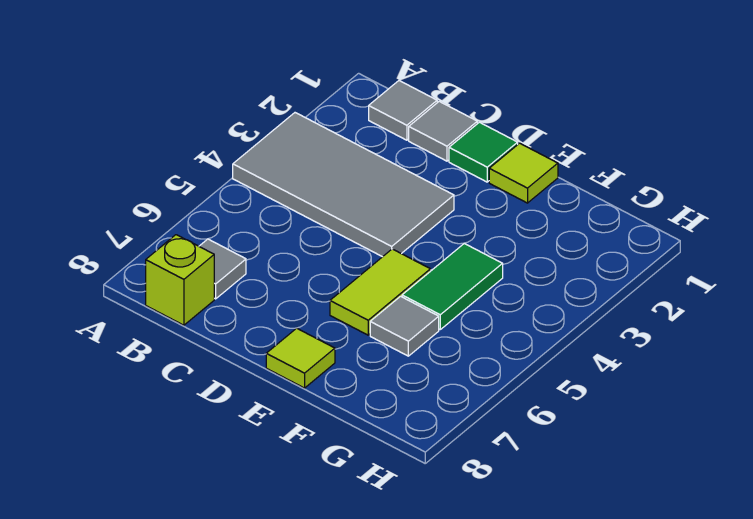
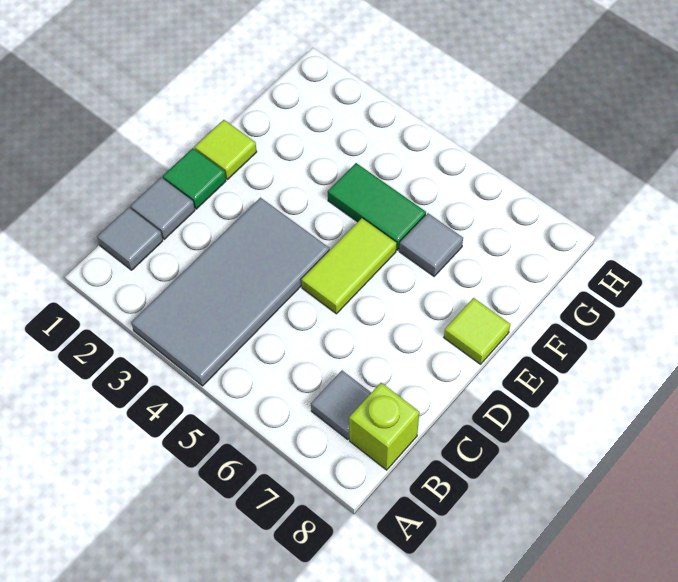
lime 1x2 tile [330,249,430,335] -> lime 1x2 tile turned to [301,218,396,314]

